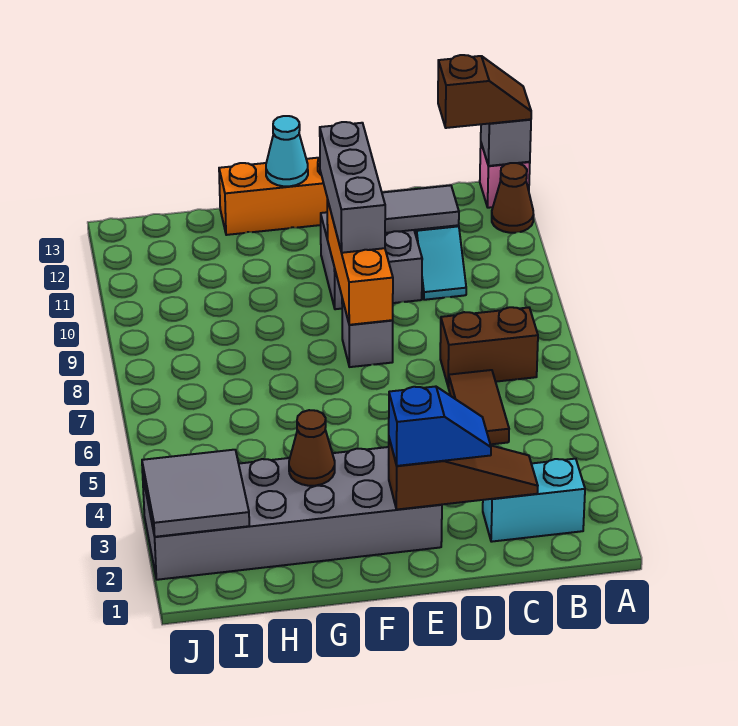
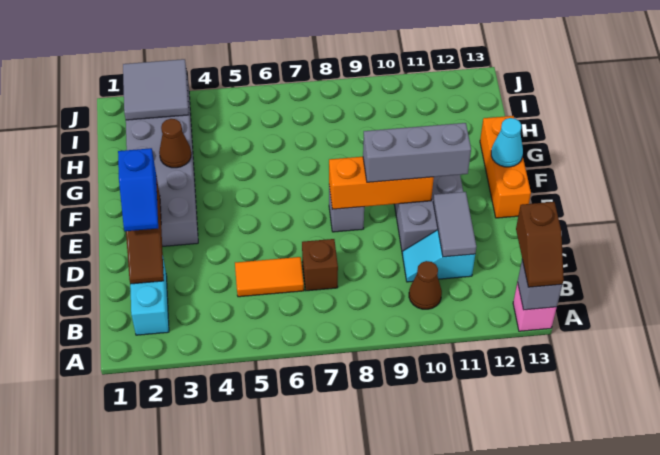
brown 1x1 cone [492,163,534,233] -> brown 1x1 cone moved to [409,261,442,309]
brown 1x2 brick [440,307,538,387] -> brown 1x1 brick [302,239,338,291]
brown 1x2 tile [448,370,509,444] -> orange 1x2 tile [235,257,304,297]

